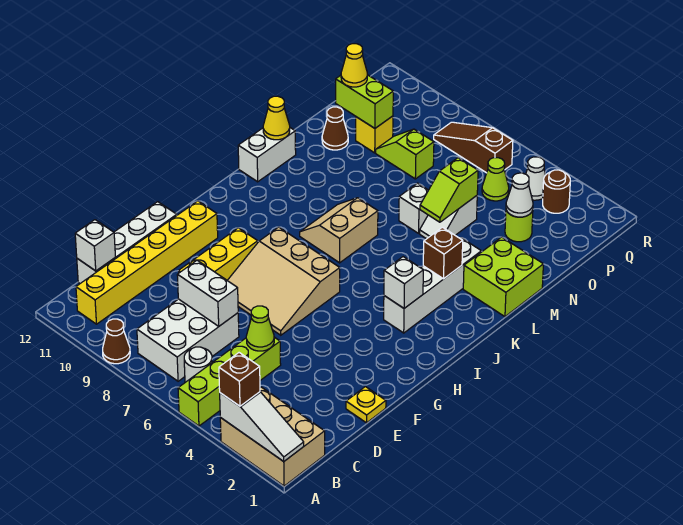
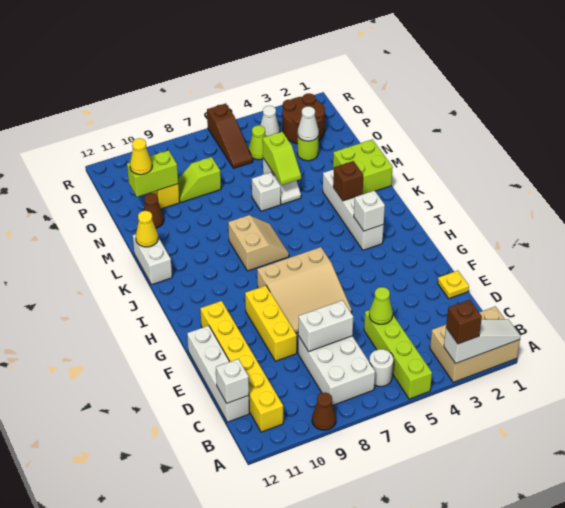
tan 2x2 slope [300,198,378,263] -> tan 2x2 slope turned to [228,215,289,271]
brown 1x1 round brick [543,170,570,213] -> brown 2x2 round brick [282,93,325,144]
brown 1x3 slope [434,122,513,173] -> brown 1x3 slope turned to [207,103,253,168]

